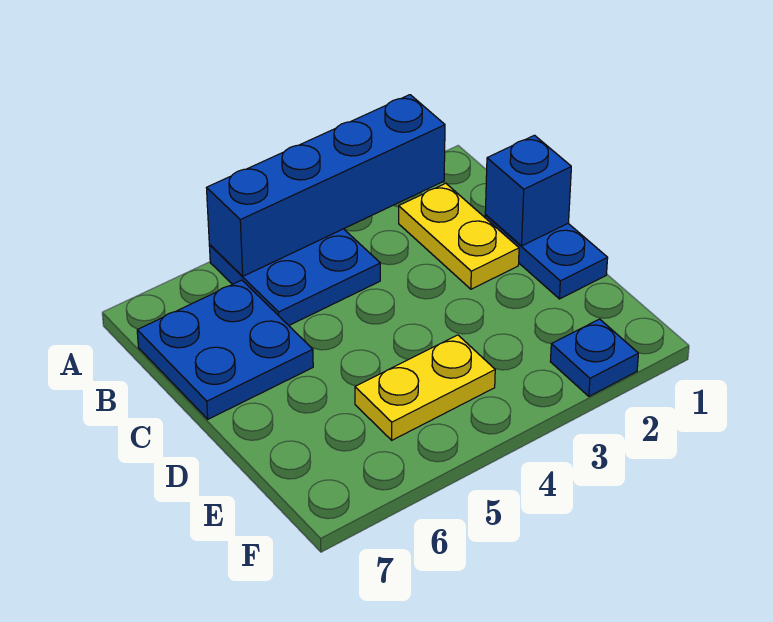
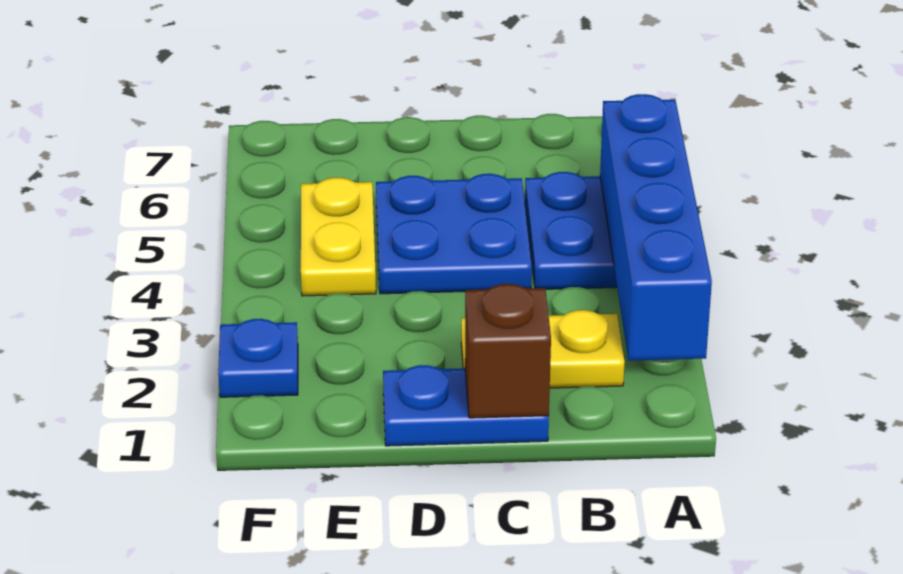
blue 2x2 plate [137,280,313,419] -> blue 2x2 plate moved to [376,174,532,294]
blue 1x1 brick [485,135,571,246] -> brown 1x1 brick [465,284,551,418]

